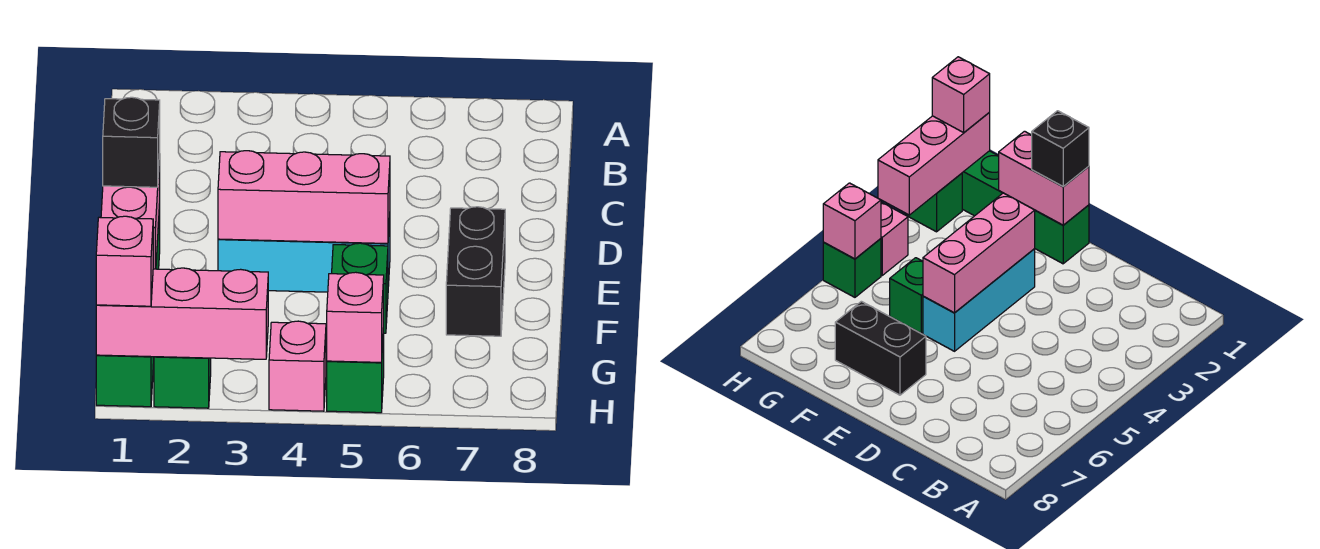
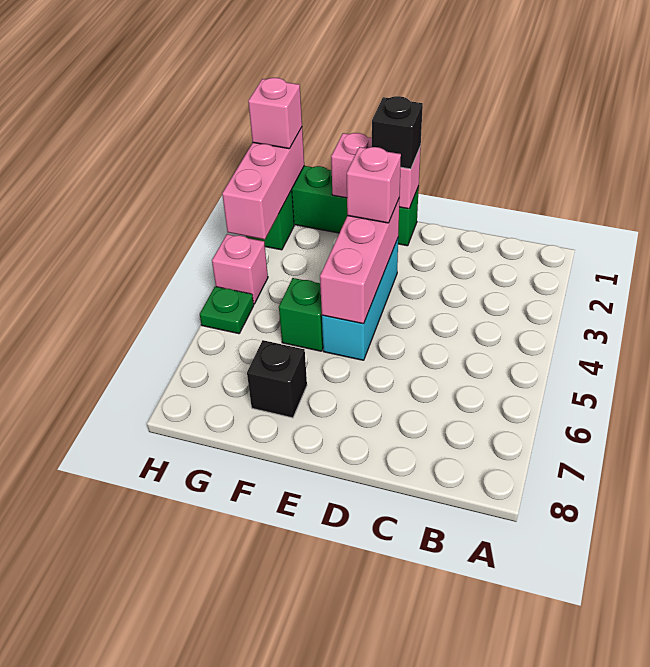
black 1x2 brick [446,207,505,336] -> black 1x1 brick [247,340,307,418]
green 1x1 brick [327,329,384,413] -> green 1x1 plate [200,287,254,334]
pink 1x1 brick [327,272,384,362] -> pink 1x1 brick moved to [347,147,401,223]

